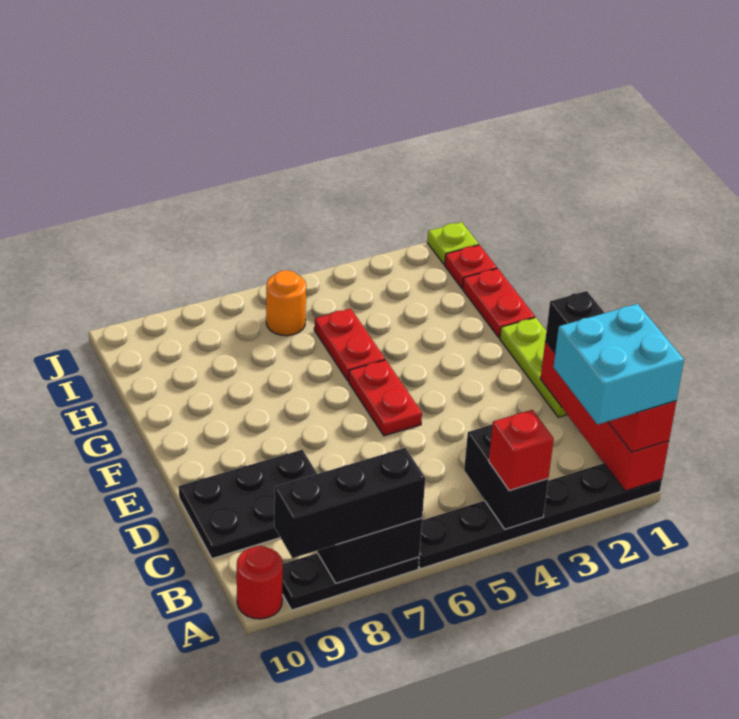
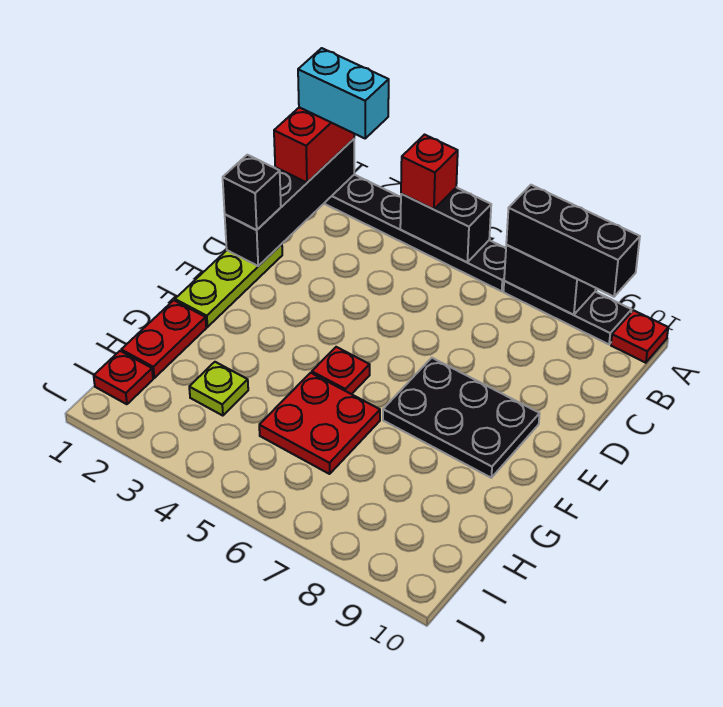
red 1x4 brick [541,341,669,491] -> black 1x4 brick [225,139,354,266]
cyan 2x2 brick [554,304,684,425] -> cyan 1x2 brick [298,48,389,138]
black 1x2 brick [464,424,548,529] -> black 1x2 brick turned to [400,187,491,262]
red 1x1 round brick [237,546,283,619] -> red 1x1 plate [611,310,668,363]
black 2x3 plate [179,450,317,559] -> black 2x3 plate moved to [383,358,540,478]
red 1x2 plate [349,360,422,436] -> red 1x1 plate [312,347,370,394]
red 1x2 plate [314,309,385,381] -> red 2x2 plate [259,373,380,474]
orange 1x1 round brick [266,270,306,336] -> none
lime 1x1 plate [427,222,479,265] -> lime 1x1 plate moved to [189,362,248,416]

